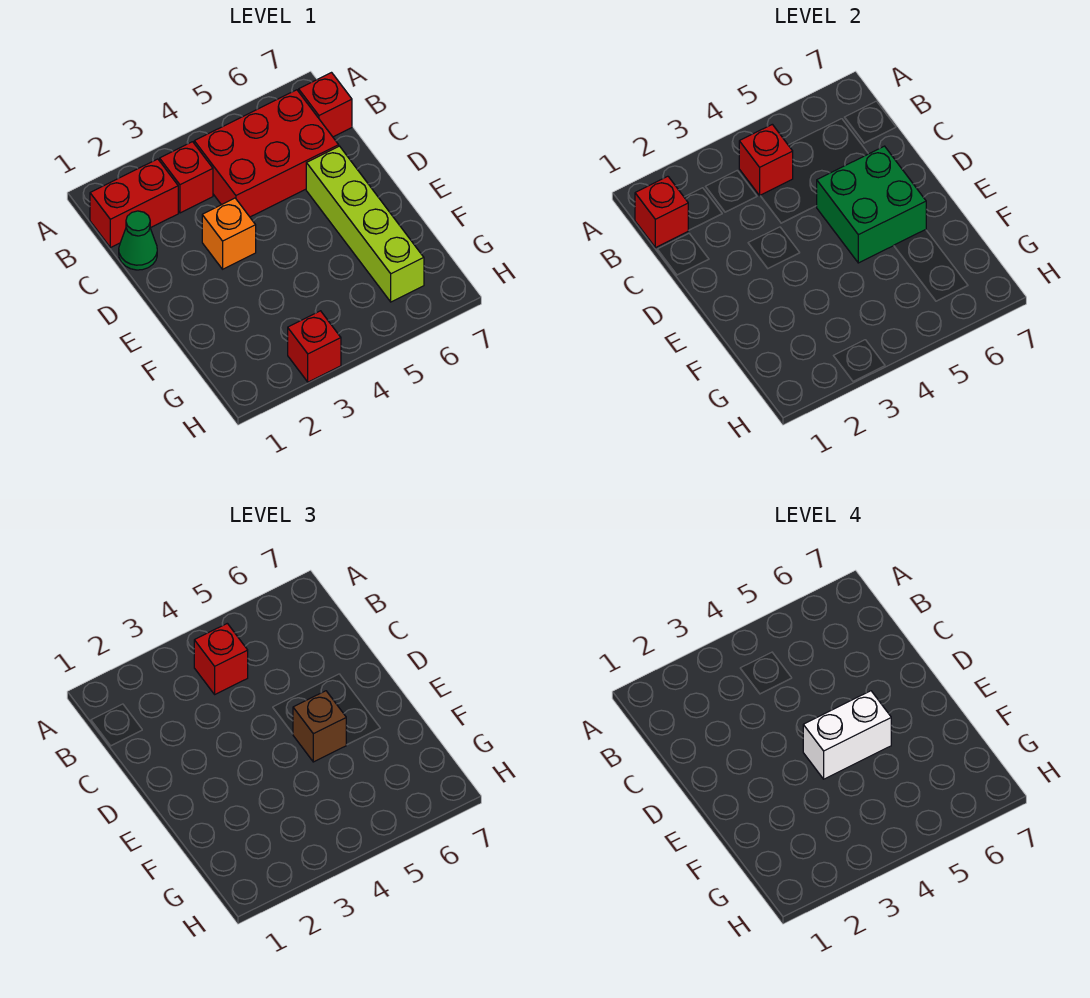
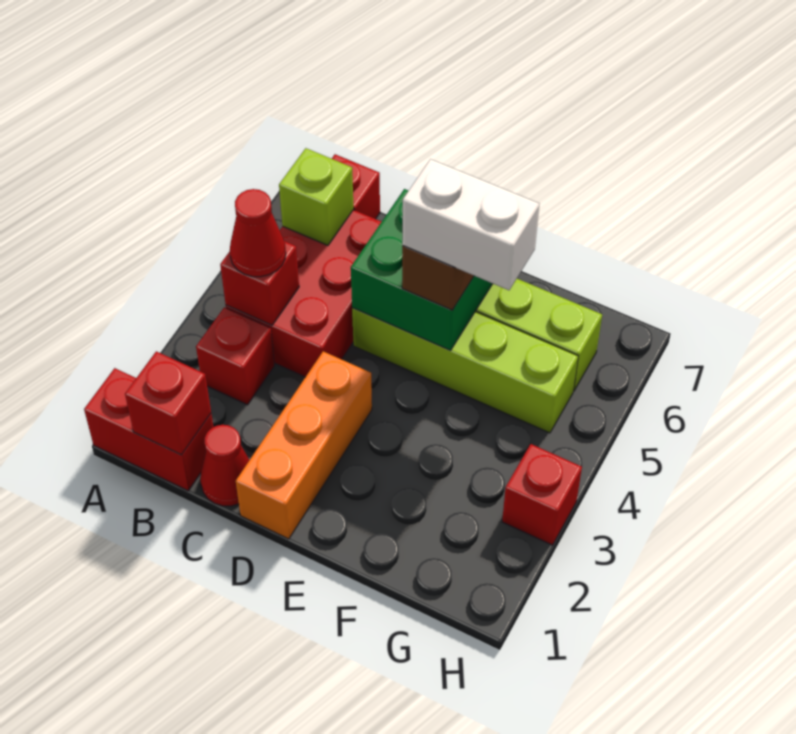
red 1x2 brick [90,159,178,248] -> red 1x2 brick turned to [84,368,213,491]
red 1x1 brick [194,623,248,694] -> red 1x1 cone [230,189,286,277]
none -> lime 1x1 brick [279,148,354,245]
green 1x1 cone [119,211,157,270] -> red 1x1 cone [200,425,249,506]
orange 1x1 brick [202,198,256,269] -> orange 1x3 brick [236,351,372,539]
none -> lime 1x4 brick [352,308,578,433]
white 1x2 brick [803,691,891,779] -> white 1x2 brick turned to [402,159,539,290]

